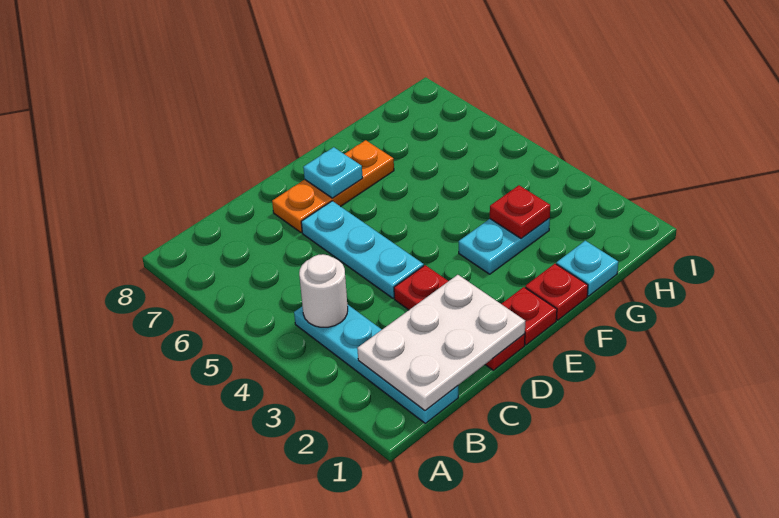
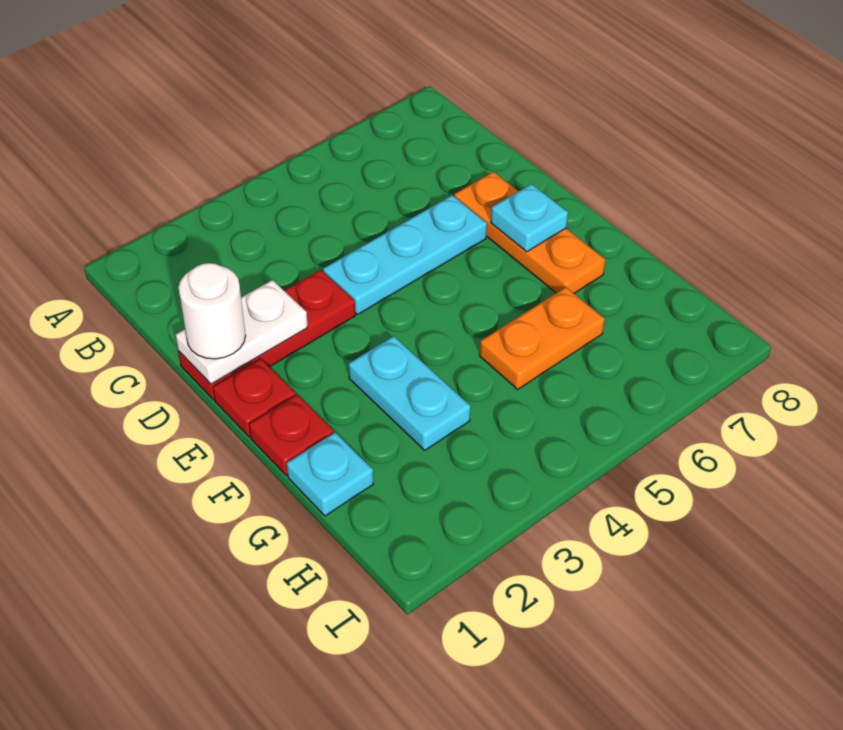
cyan 1x4 plate [294,304,458,423] -> none
white 2x3 plate [357,275,525,411] -> white 1x2 plate [176,280,308,384]
white 1x1 round brick [299,254,348,327] -> white 1x1 round brick moved to [179,263,246,359]
red 1x1 plate [490,185,550,239] -> none
none -> orange 1x2 plate [480,287,605,389]

